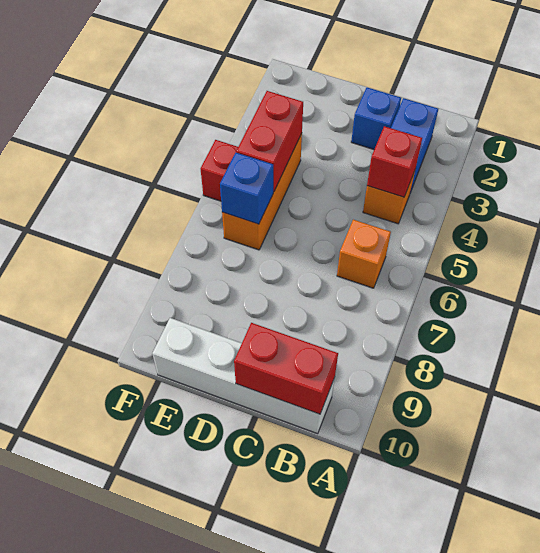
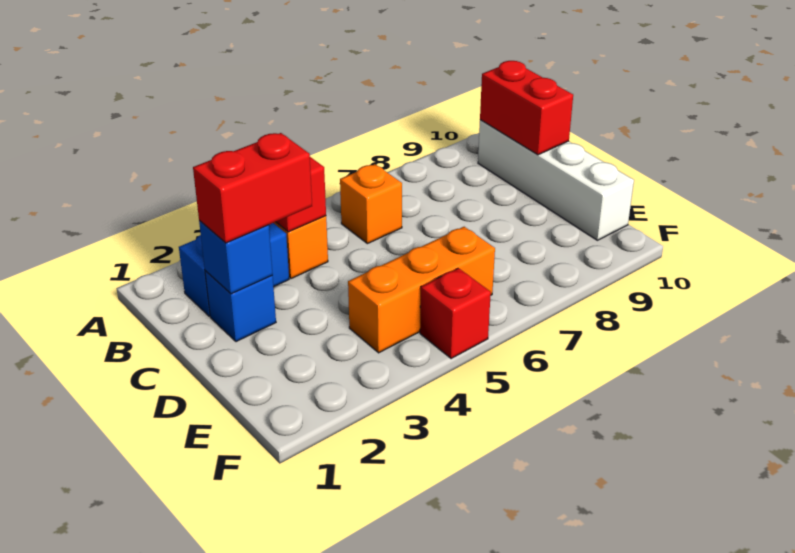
red 1x2 brick [236,91,303,192] -> red 1x2 brick moved to [193,133,312,243]
blue 1x1 brick [220,153,273,224] -> blue 1x1 brick moved to [199,220,273,294]

